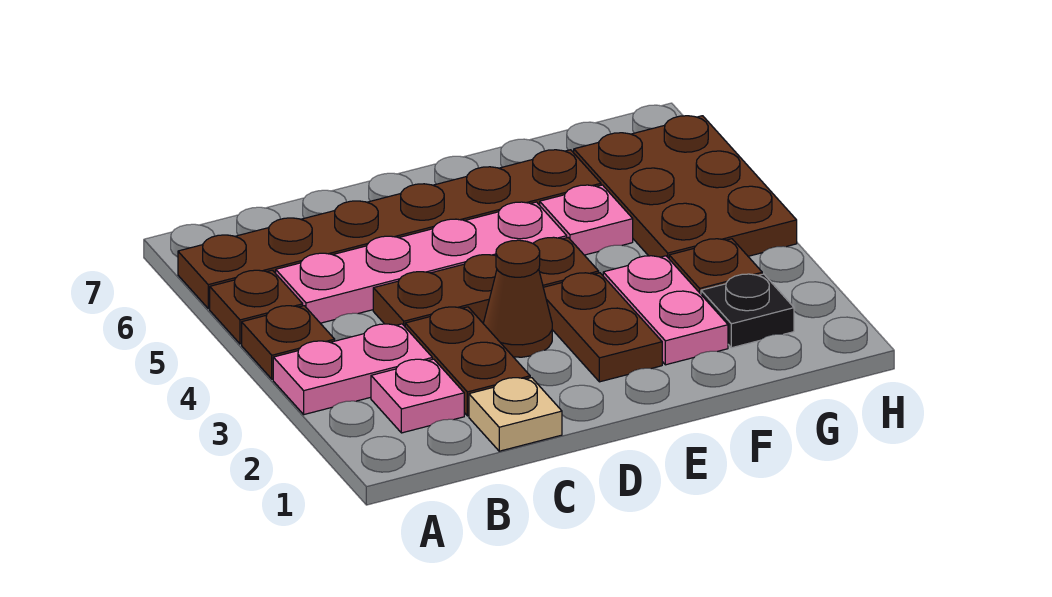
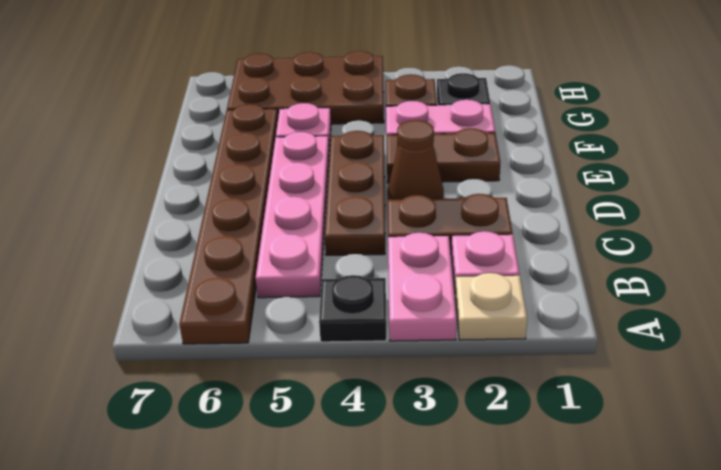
brown 1x1 plate [242,306,335,379] -> black 1x1 plate [319,275,386,342]
brown 1x1 plate [210,270,303,344] -> none
tan 1x1 plate [469,378,562,451] -> tan 1x1 plate moved to [455,273,527,340]

